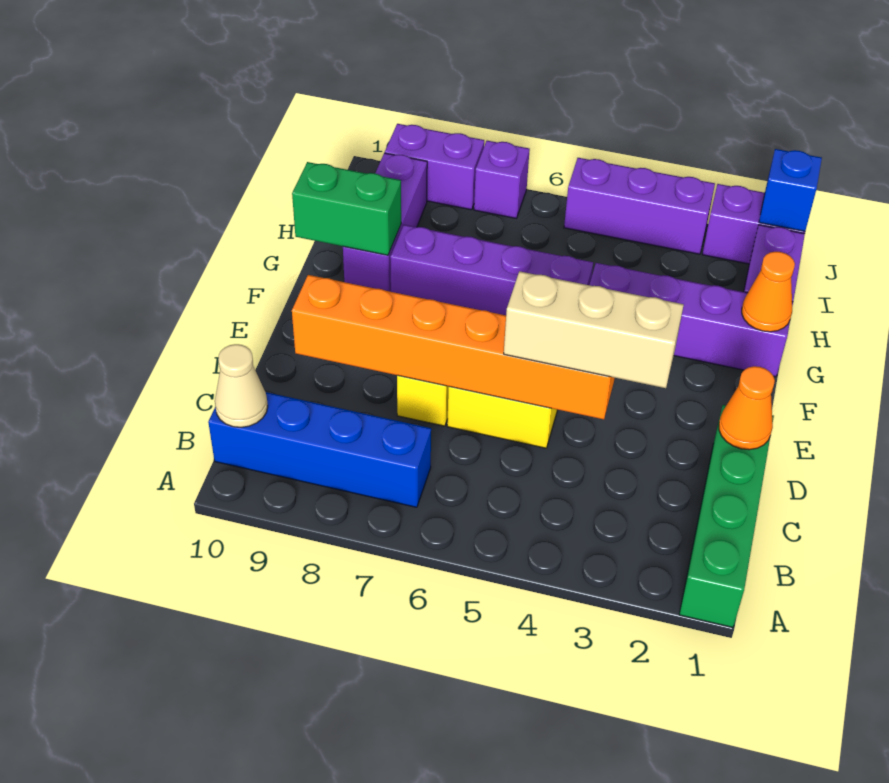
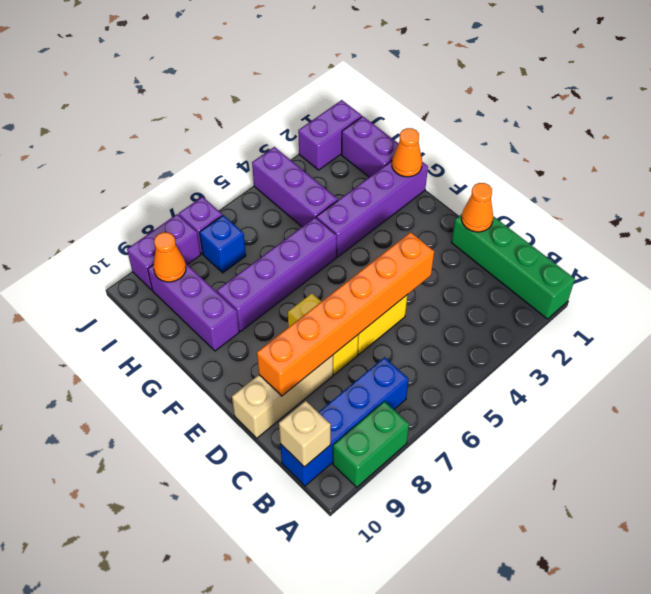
tan 1x1 cone [215,344,268,427] -> tan 1x1 brick [279,401,331,467]
tan 1x3 brick [504,271,683,388] -> tan 1x3 brick moved to [232,355,333,438]
green 1x2 brick [292,162,401,255] -> green 1x2 brick moved to [333,401,409,487]
none -> orange 1x1 cone [153,232,186,282]
blue 1x1 brick [759,149,822,231] -> blue 1x1 brick moved to [200,215,246,273]
purple 1x3 brick [564,158,715,254] -> purple 1x3 brick turned to [252,147,338,227]

